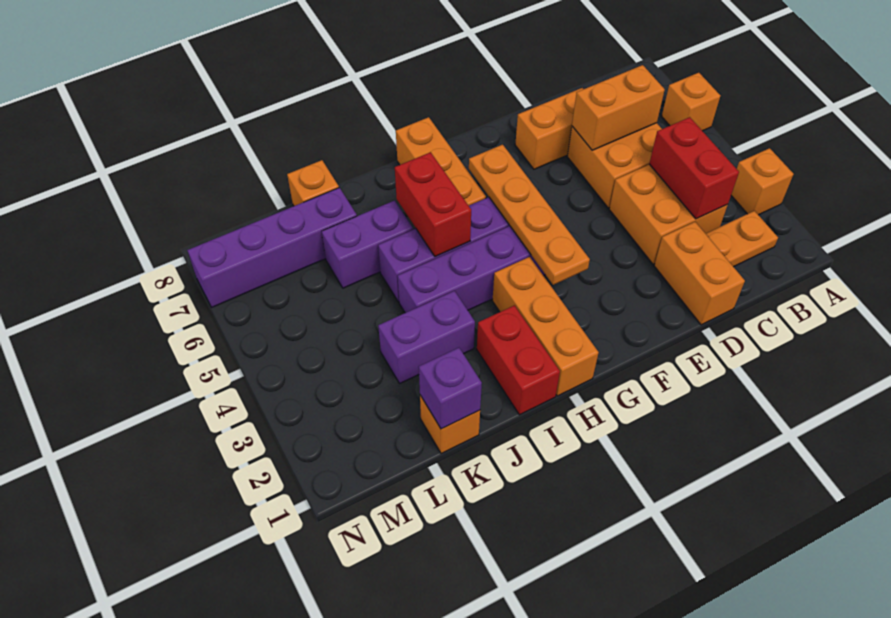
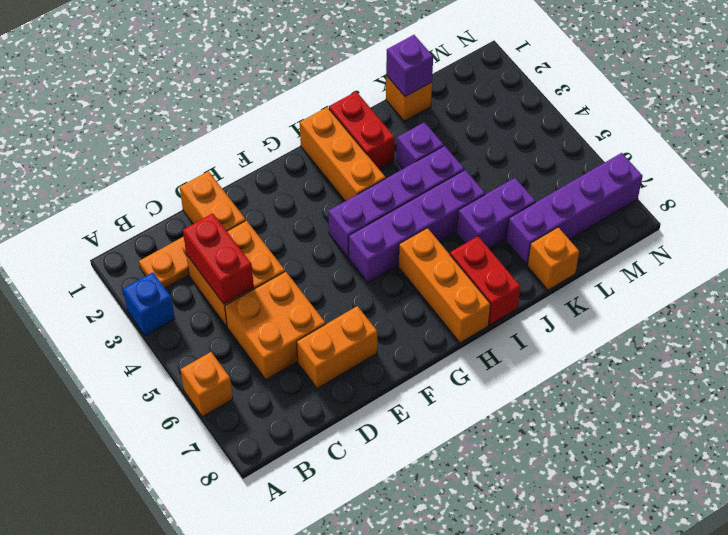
orange 1x1 brick [731,148,794,215] -> blue 1x1 brick [123,272,175,336]
orange 1x2 brick [572,65,665,150] -> none
orange 1x4 plate [469,145,590,285] -> none
red 1x2 brick [395,152,471,257] -> red 1x2 brick moved to [450,236,521,325]
purple 1x2 brick [378,291,475,383] -> purple 1x1 brick [396,122,444,169]

